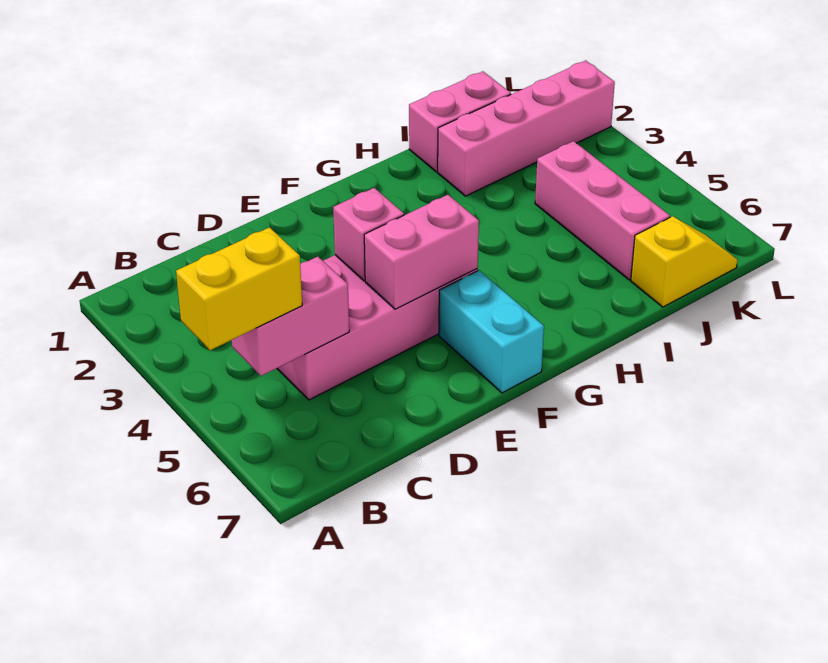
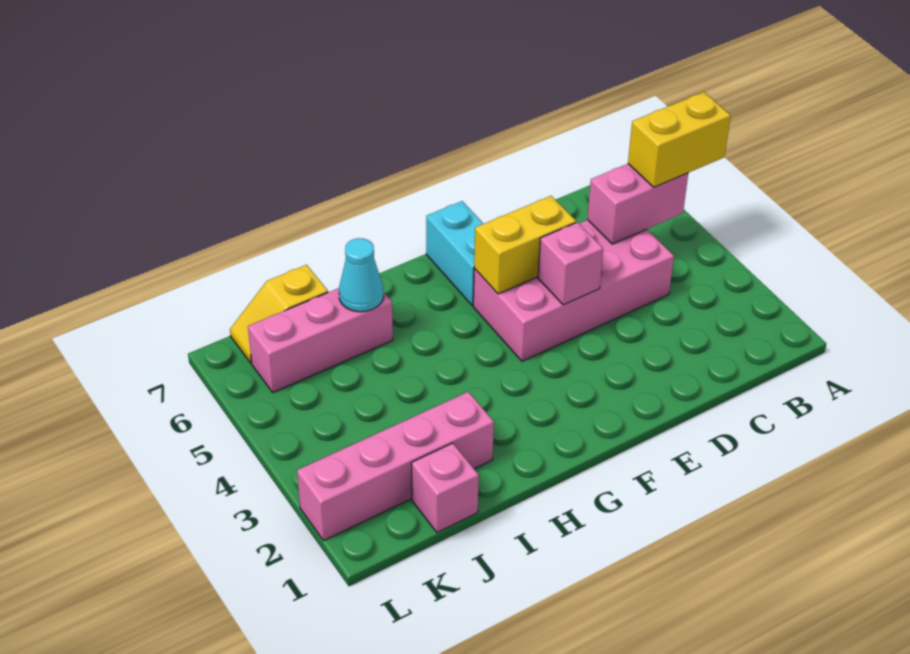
pink 1x2 brick [364,195,479,309] -> yellow 1x2 brick [474,196,576,294]
pink 1x2 brick [409,71,511,172] -> pink 1x1 brick [412,443,479,533]
none -> cyan 1x1 cone [339,238,384,312]
pink 1x3 brick [535,141,670,280] -> pink 1x3 brick turned to [248,288,393,392]

